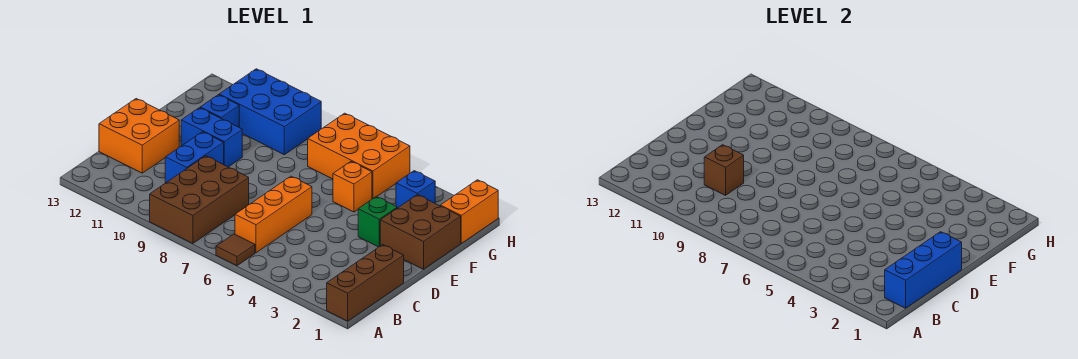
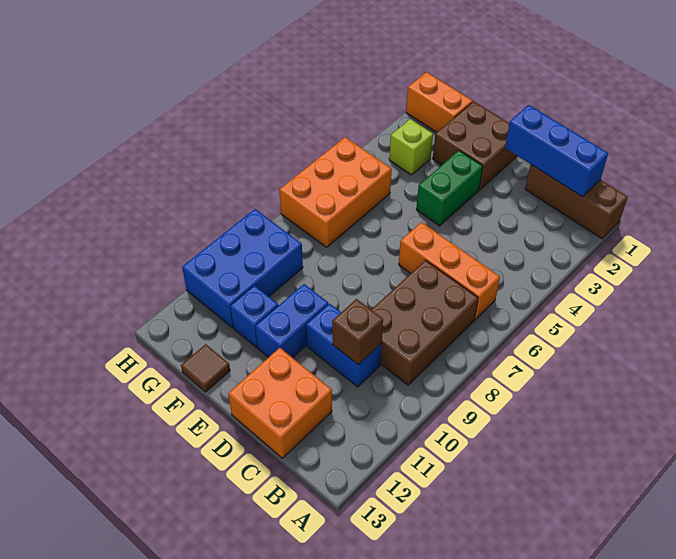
brown 1x1 tile [216,234,255,266] -> brown 1x1 tile moved to [181,344,230,392]
brown 2x3 brick [150,156,249,243] -> brown 2x3 brick turned to [371,260,478,385]
green 1x1 brick [358,197,397,247] -> green 1x2 brick [416,151,483,226]
orange 1x1 brick [333,162,372,212] -> none
blue 1x1 brick [396,171,435,208] -> lime 1x1 brick [389,119,433,175]

